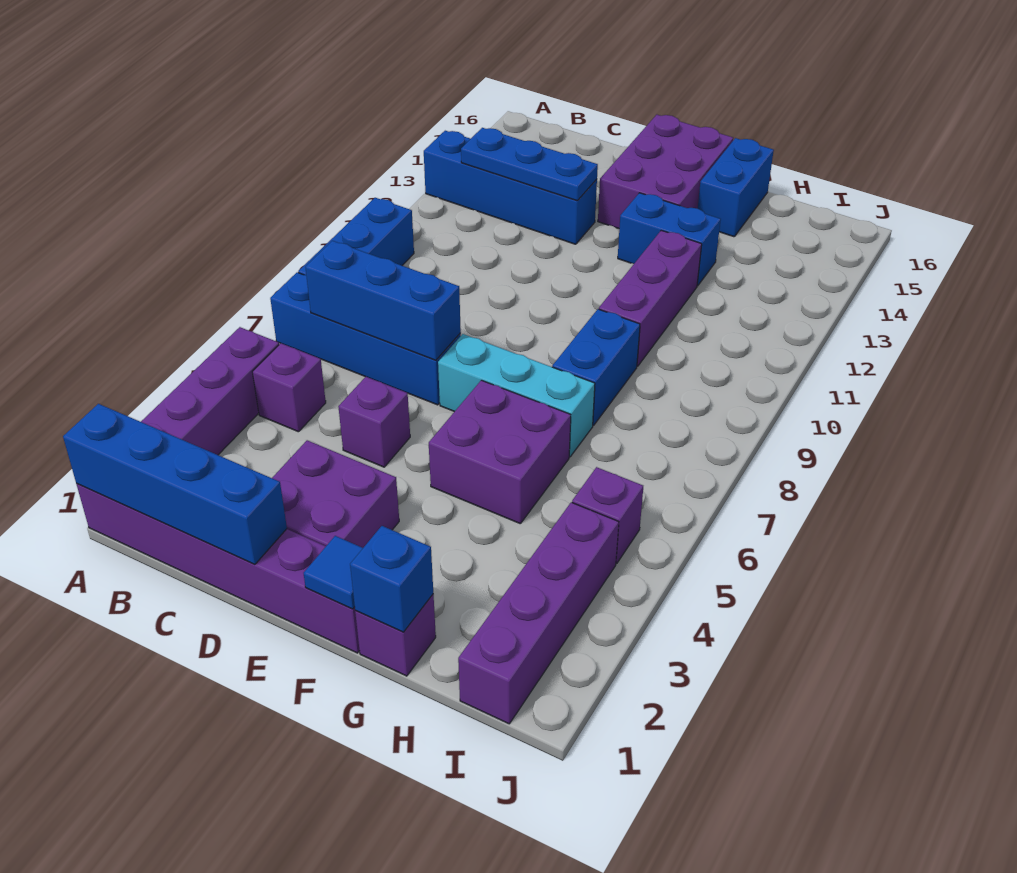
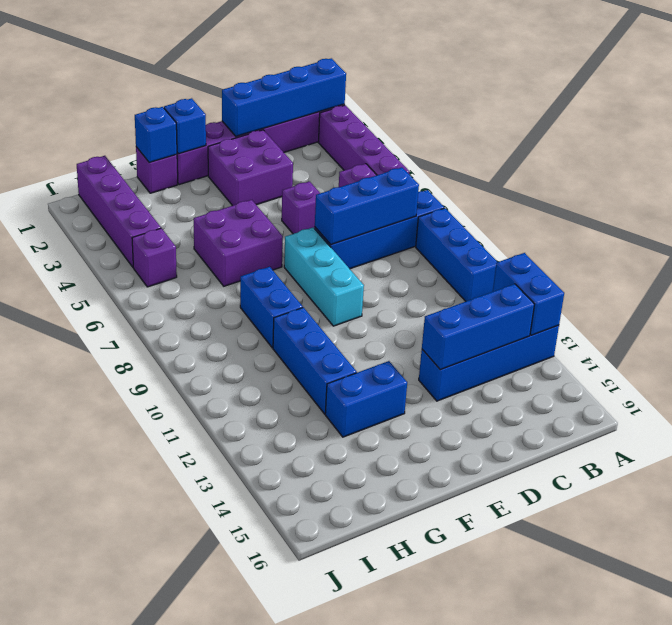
blue 1x3 plate [461,128,598,201] -> blue 1x3 brick [422,284,534,370]
cyan 1x3 brick [438,334,595,457] -> cyan 1x3 brick turned to [284,228,364,326]
purple 2x3 brick [598,115,733,229] -> none
blue 1x1 tile [304,536,363,609] -> blue 1x1 brick [164,98,206,154]
purple 1x3 brick [599,230,702,366] -> blue 1x3 brick [273,308,357,414]
blue 1x2 brick [698,138,774,237] -> blue 1x2 brick moved to [493,253,564,335]

